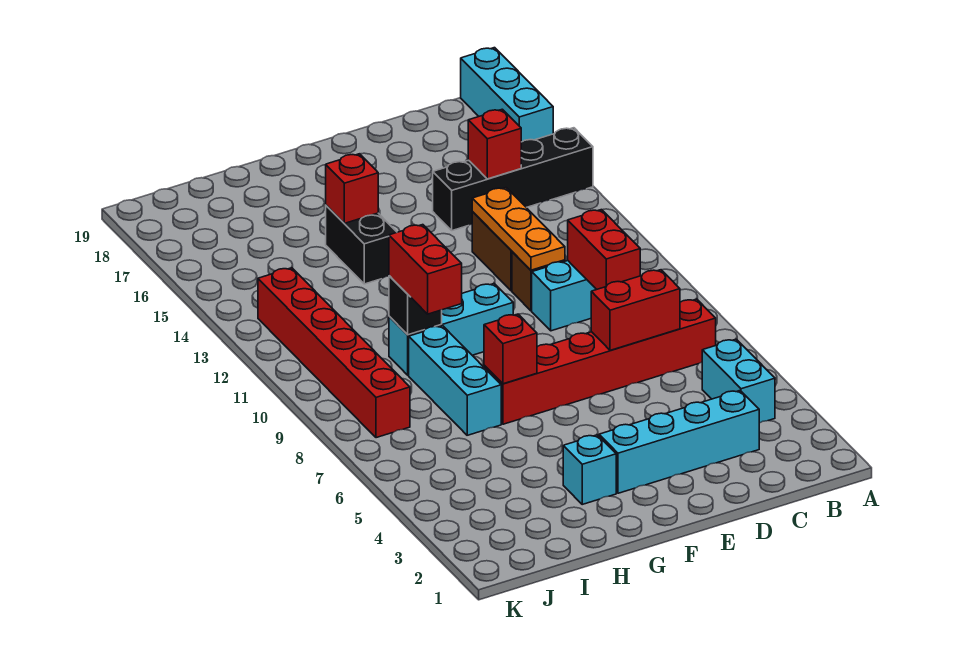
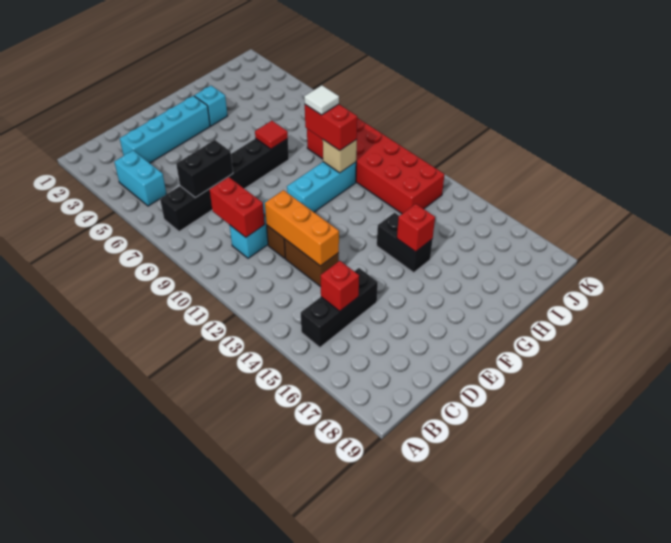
black 1x4 brick [433,128,593,231] -> black 1x3 brick [301,268,378,348]
cyan 1x3 brick [461,48,553,142] -> none
red 1x6 brick [484,299,716,424] -> black 1x6 brick [160,138,289,232]
red 1x2 brick [591,270,680,351] -> black 1x2 brick [176,140,233,198]
orange 1x3 plate [472,188,565,270] -> orange 1x3 brick [265,190,339,266]
red 1x1 brick [484,314,537,384] -> red 1x1 tile [255,121,288,149]
cyan 1x3 brick [409,326,501,435] -> none
none -> white 1x1 tile [304,85,339,115]
black 1x1 brick [389,276,442,335] -> tan 1x1 brick [323,140,357,173]
red 1x6 brick [258,268,410,438] -> red 2x6 brick [307,118,445,214]

